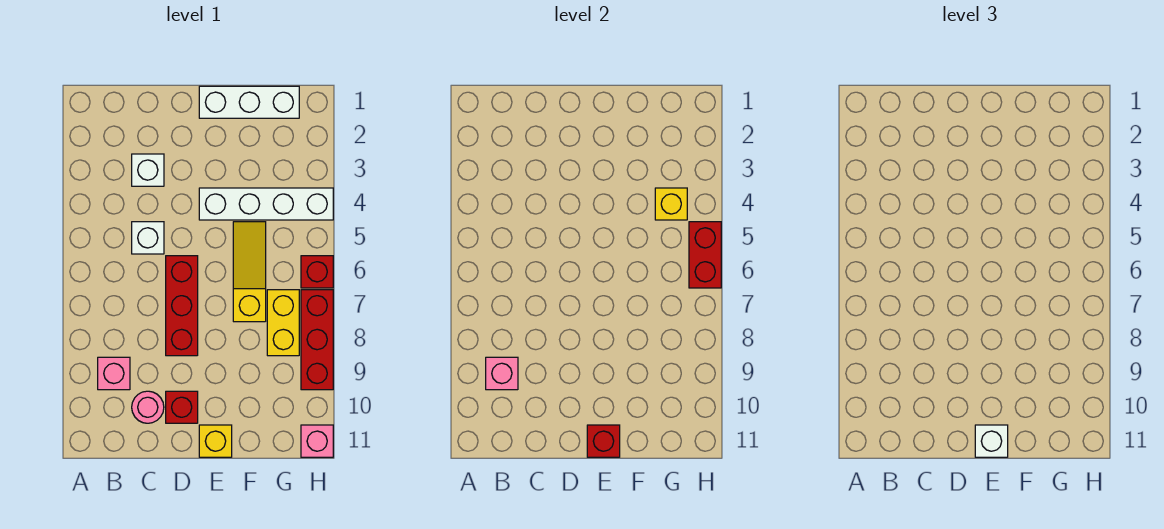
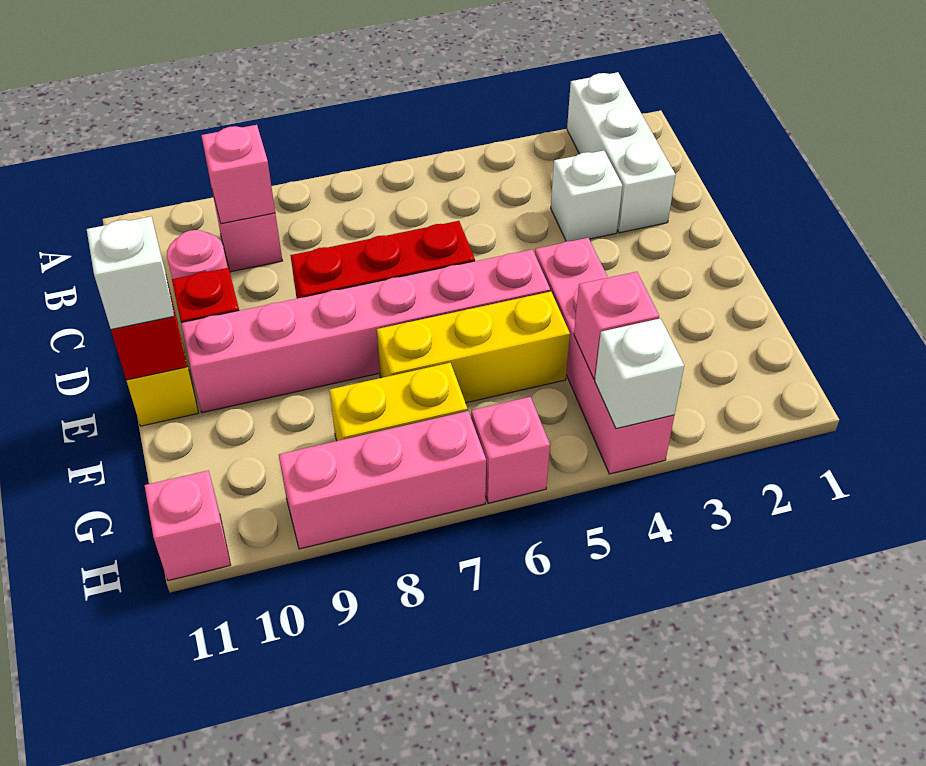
white 1x1 brick [132,222,164,254] -> white 1x1 brick moved to [595,318,684,429]
white 1x3 brick [199,86,299,118] -> white 1x3 brick moved to [567,72,676,233]
white 1x4 brick [199,188,333,220] -> pink 1x4 brick [535,238,674,474]
none -> pink 1x6 brick [181,250,550,413]
yellow 1x3 slope [233,222,266,322] -> yellow 1x3 brick [377,291,570,403]
yellow 1x1 brick [655,188,687,220] -> pink 1x1 brick [574,272,659,379]
red 1x2 brick [689,222,721,288] -> none
red 1x1 brick [301,256,333,288] -> pink 1x1 brick [471,397,550,503]
red 1x3 brick [301,290,333,390] -> pink 1x3 brick [279,411,486,549]

